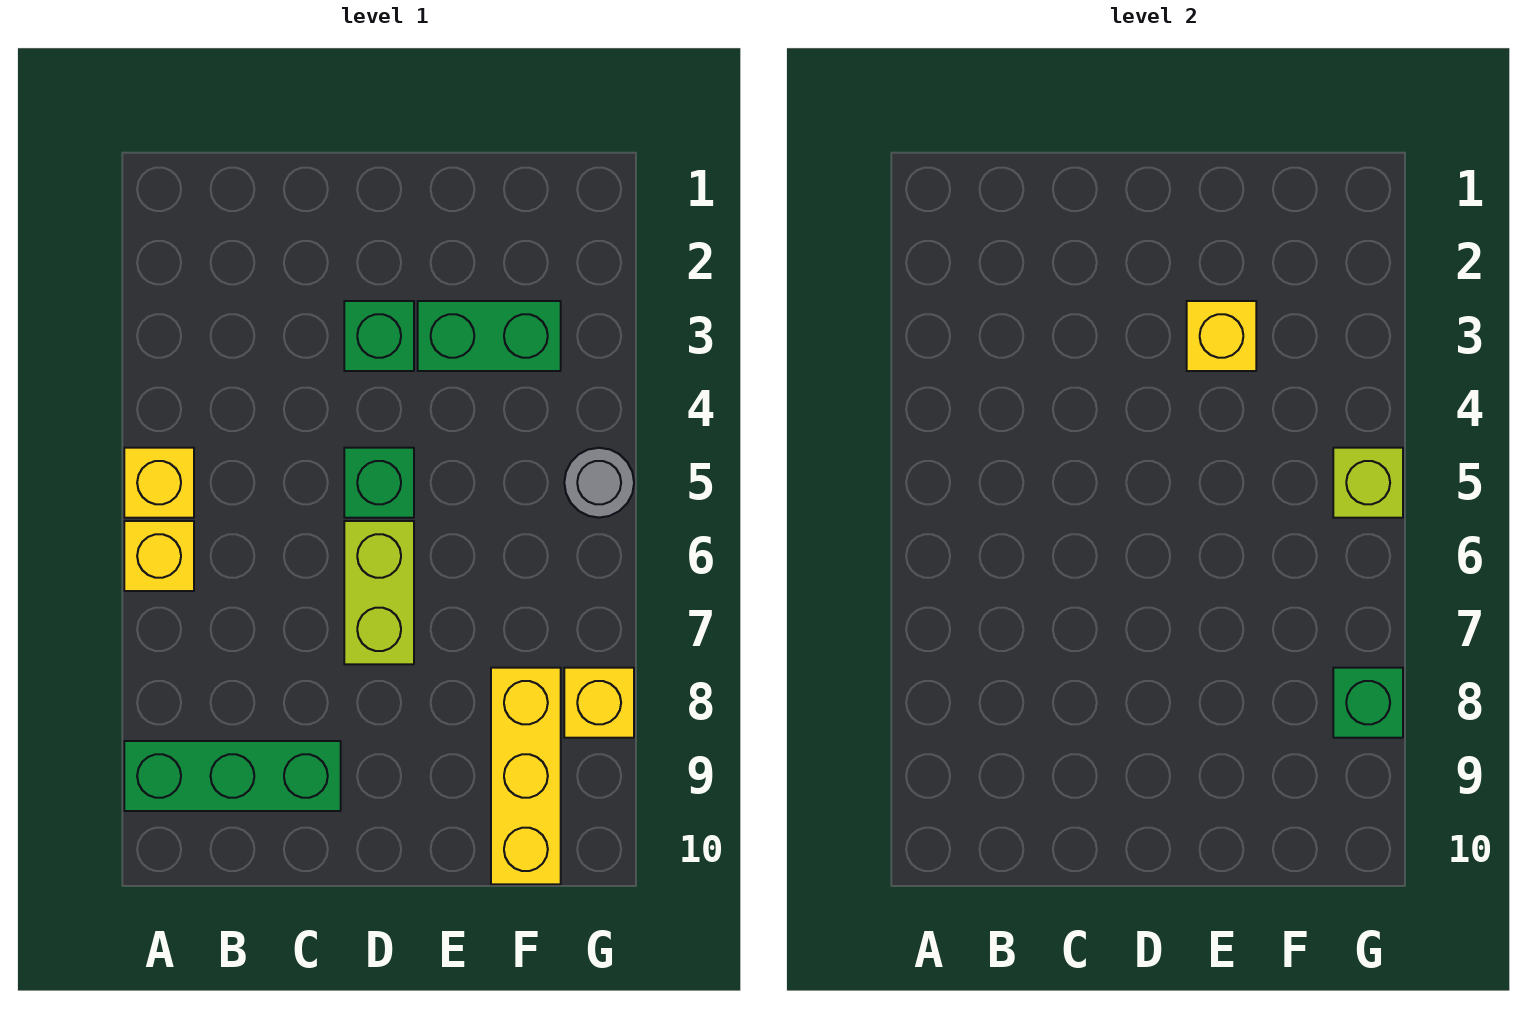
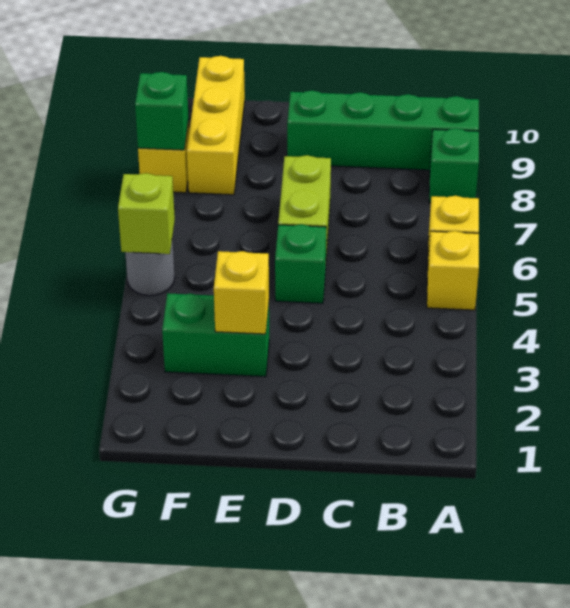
green 1x3 brick [124,741,341,811] -> green 1x4 brick [287,90,479,170]
green 1x1 brick [344,301,414,371] -> green 1x1 brick moved to [429,128,479,203]

